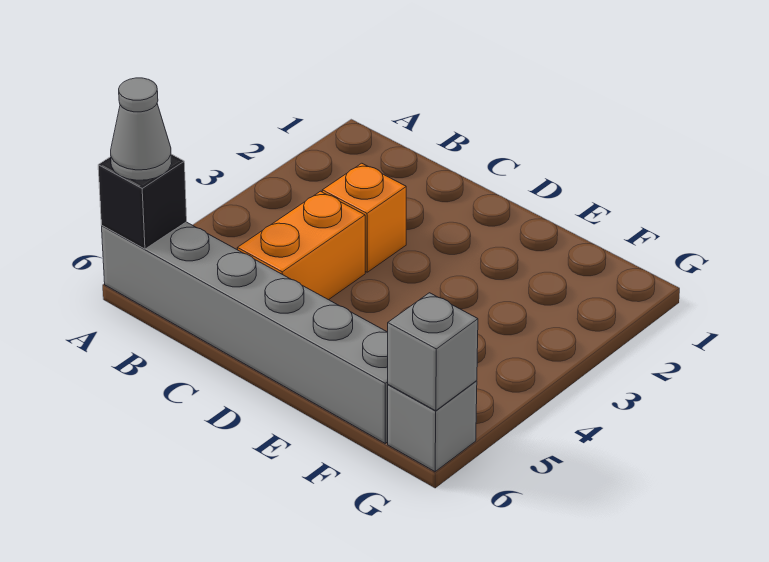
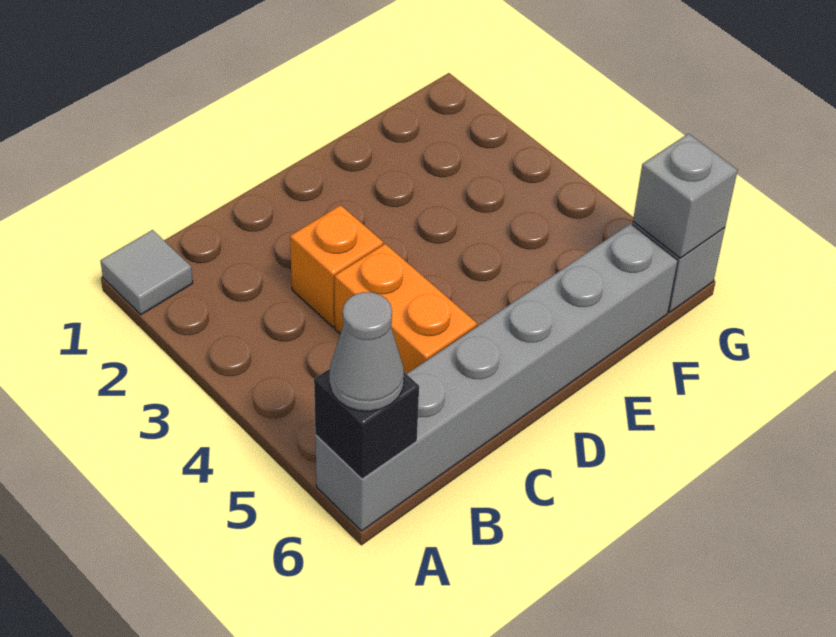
none -> grey 1x1 tile [101,230,193,315]

